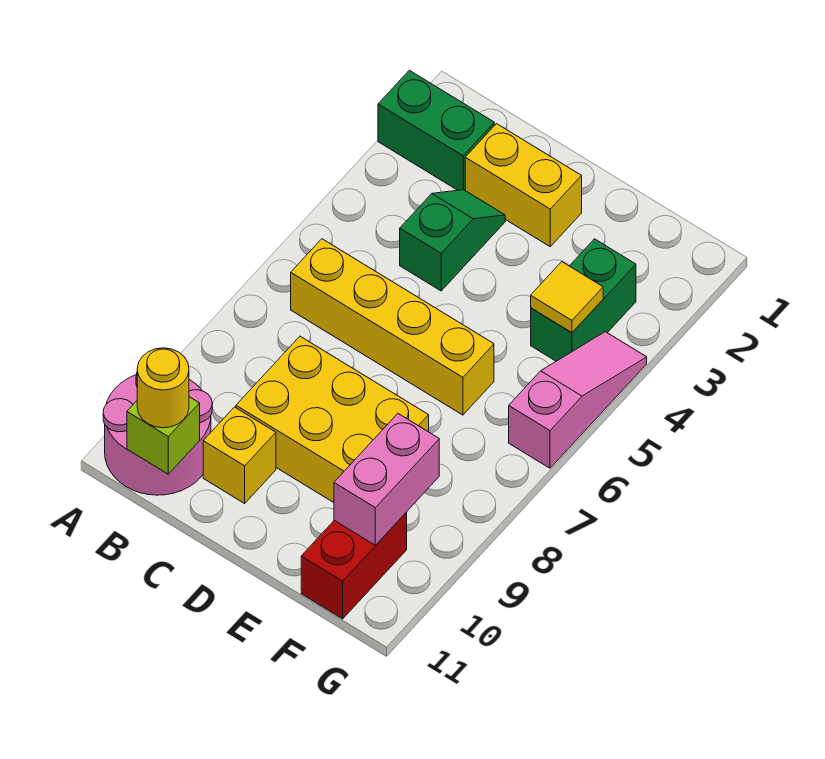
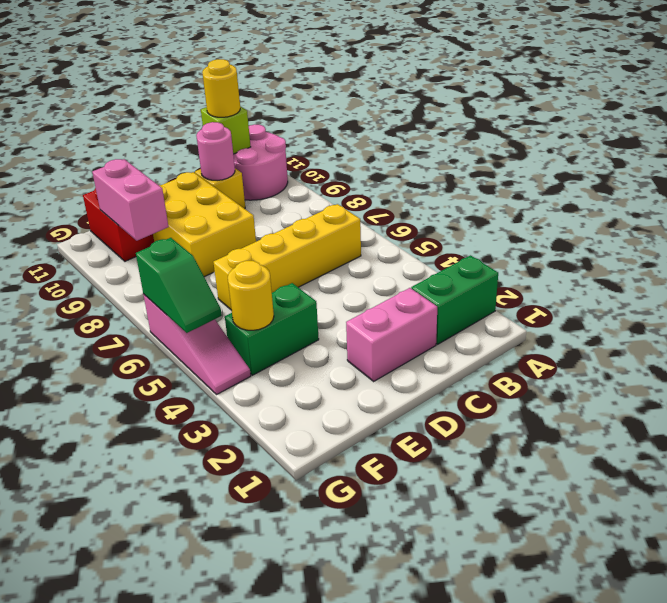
yellow 1x2 brick [465,124,582,246] -> pink 1x2 brick [346,288,437,381]
green 1x2 slope [400,190,505,291] -> green 1x2 slope moved to [136,238,222,333]
yellow 2x3 brick [236,336,429,503] -> yellow 2x3 brick turned to [153,172,256,277]
none -> pink 1x1 round brick [196,122,235,181]
green 1x2 brick [531,239,636,361] -> green 1x2 brick turned to [225,283,319,375]
yellow 1x1 tile [531,262,603,333] -> yellow 1x1 round brick [228,261,274,330]

